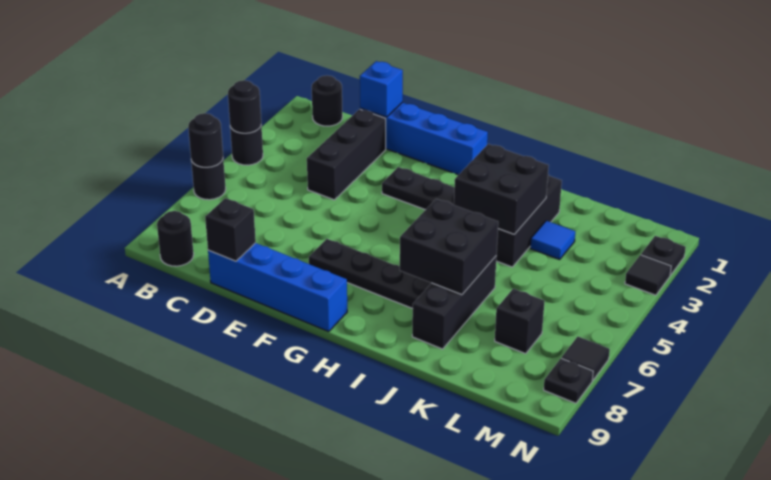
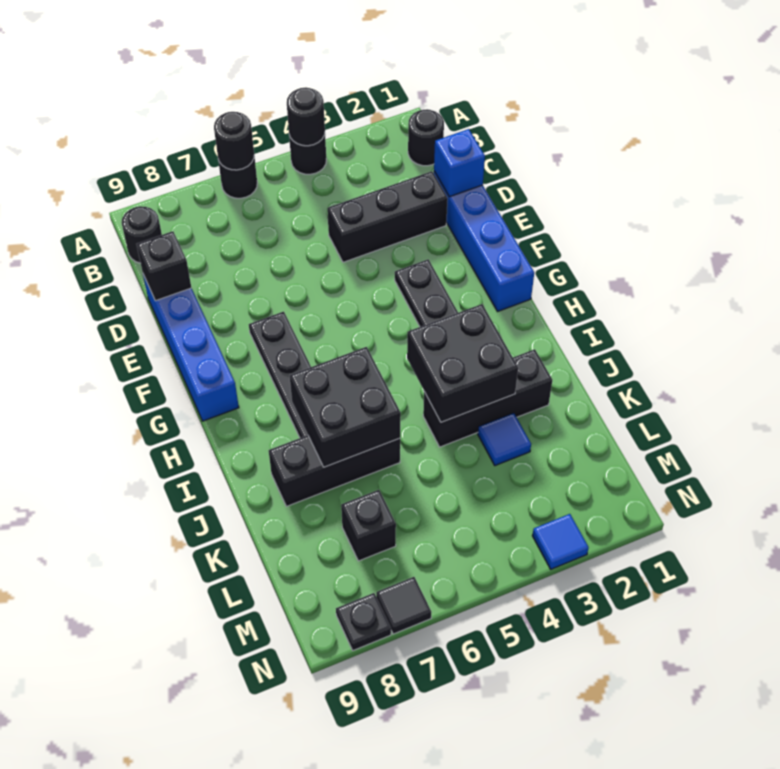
black 1x1 plate [641,236,686,275] -> none
black 1x1 tile [625,255,671,295] -> blue 1x1 tile [532,514,589,569]

